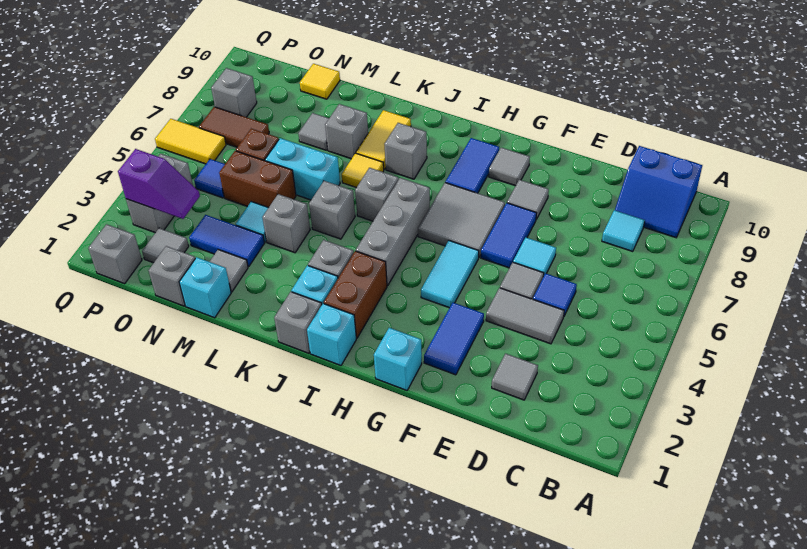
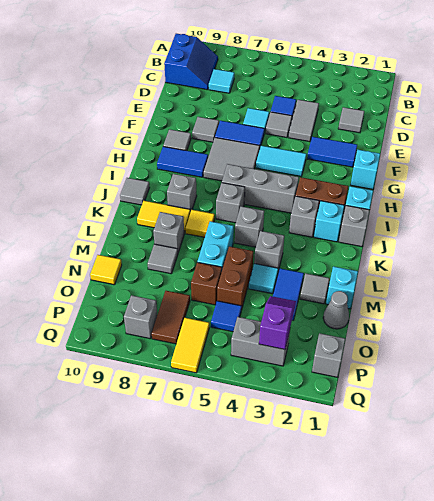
grey 1x1 brick [149,246,195,306] -> grey 1x1 cone [323,291,349,329]
grey 1x1 tile [142,228,189,263] -> grey 1x1 tile moved to [120,178,150,205]

